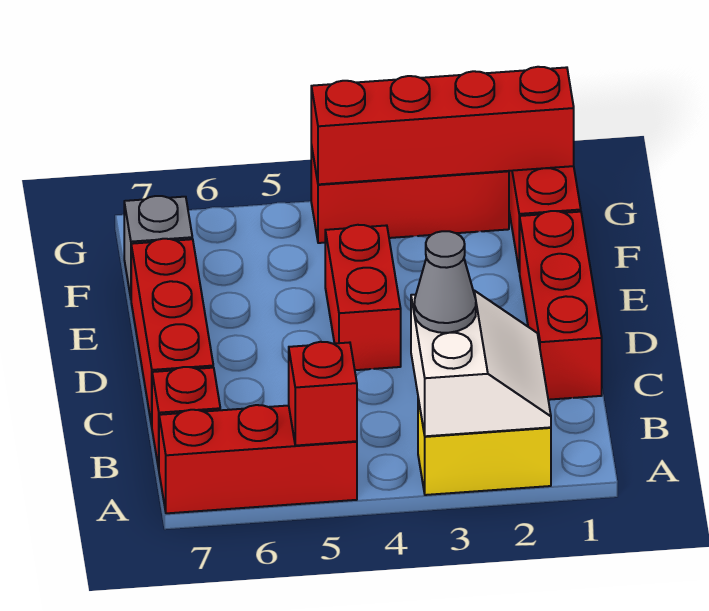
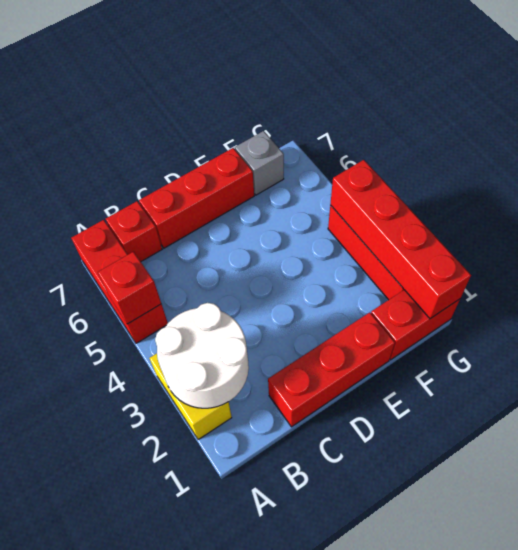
white 2x2 slope [411,290,551,436] -> white 2x2 round brick [155,303,249,408]
grey 1x1 cone [414,231,476,333] -> none
red 1x2 brick [325,225,401,370] -> none

